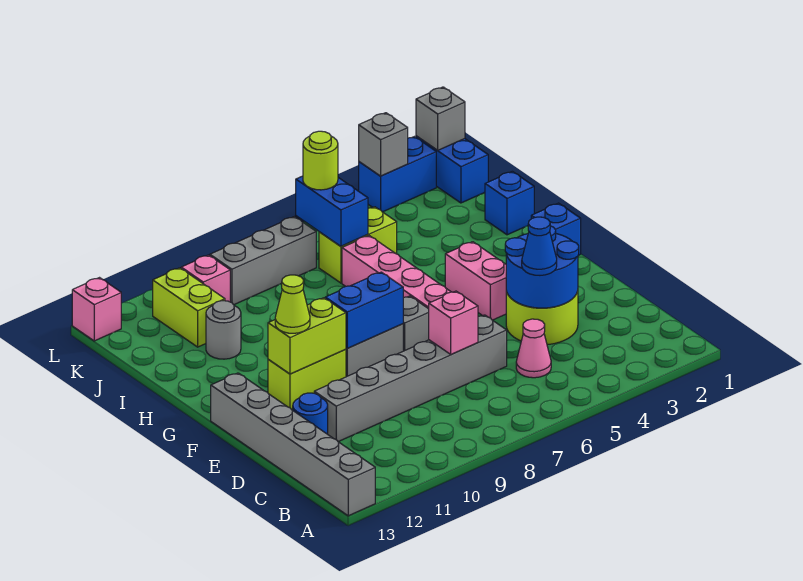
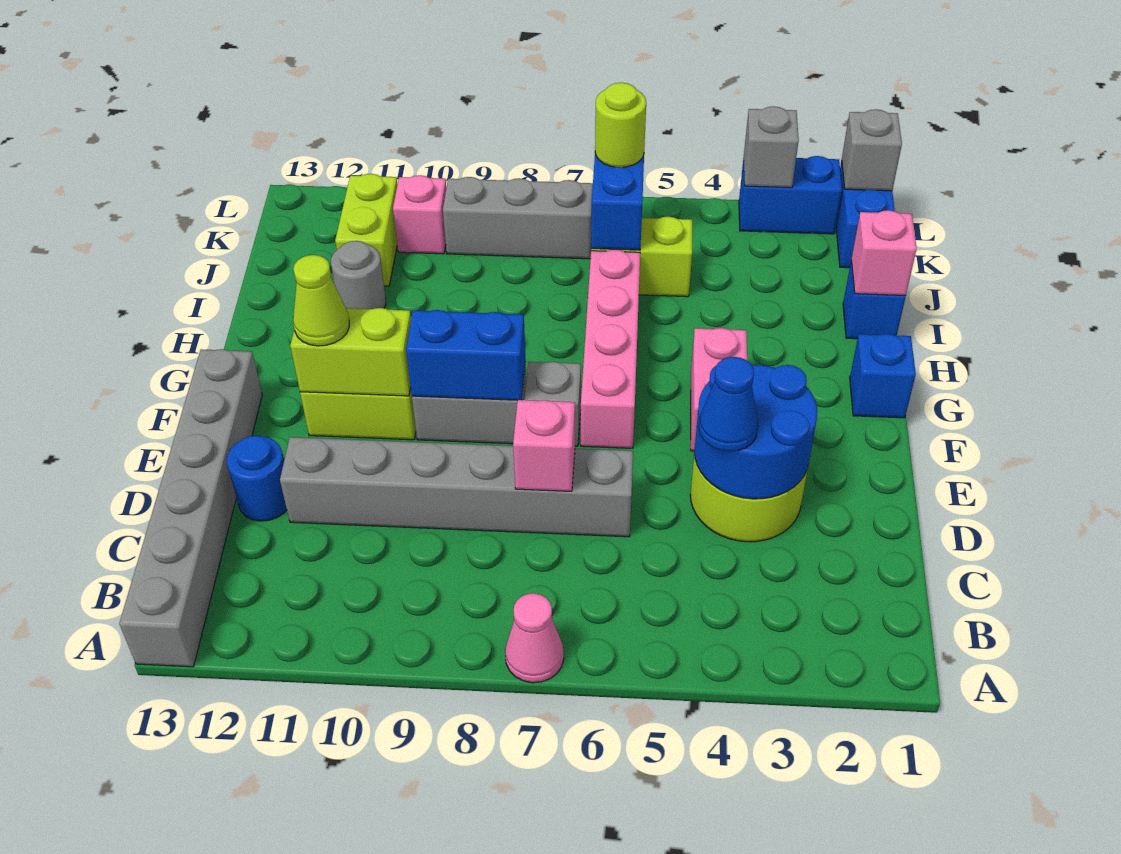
pink 1x1 cone [516,319,551,378] -> pink 1x1 cone moved to [505,593,564,683]
pink 1x1 brick [72,278,121,341] -> pink 1x1 brick moved to [851,210,917,295]

